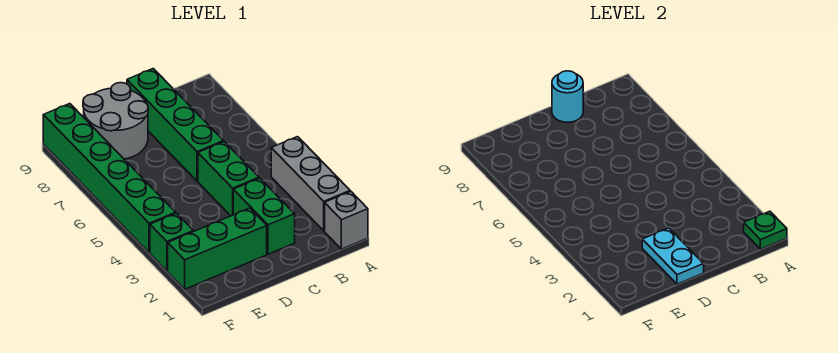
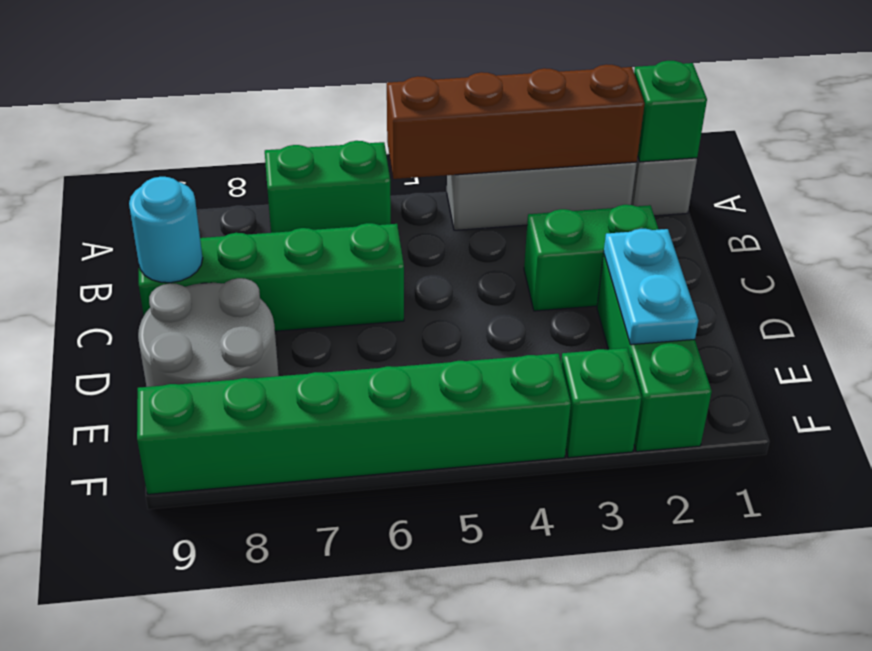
green 1x1 plate [744,211,787,249] -> green 1x1 brick [634,61,707,162]
none -> brown 1x4 brick [387,64,645,179]
green 1x2 brick [198,142,259,216] -> green 1x2 brick moved to [265,141,391,233]
cyan 1x2 plate [642,228,704,284] -> cyan 1x2 plate turned to [604,229,698,345]

